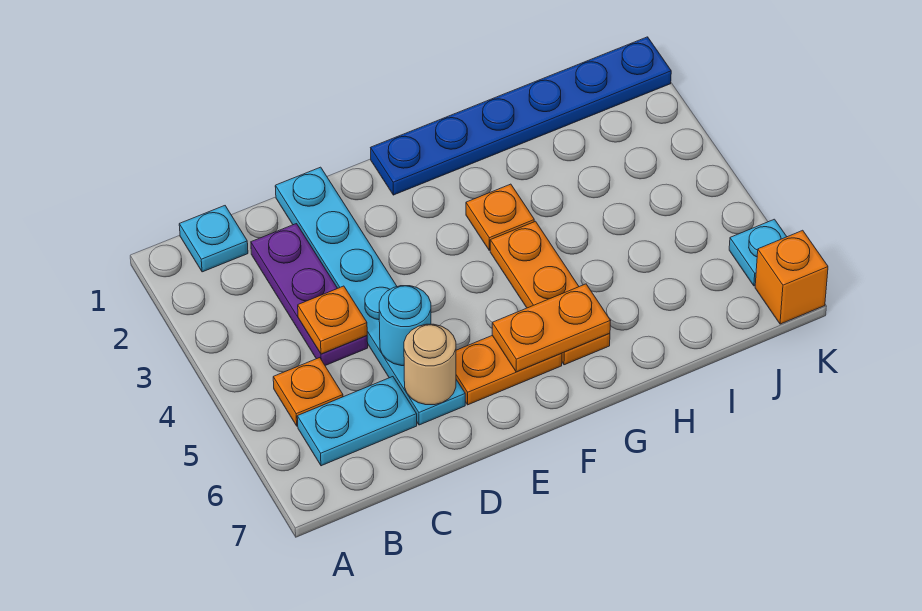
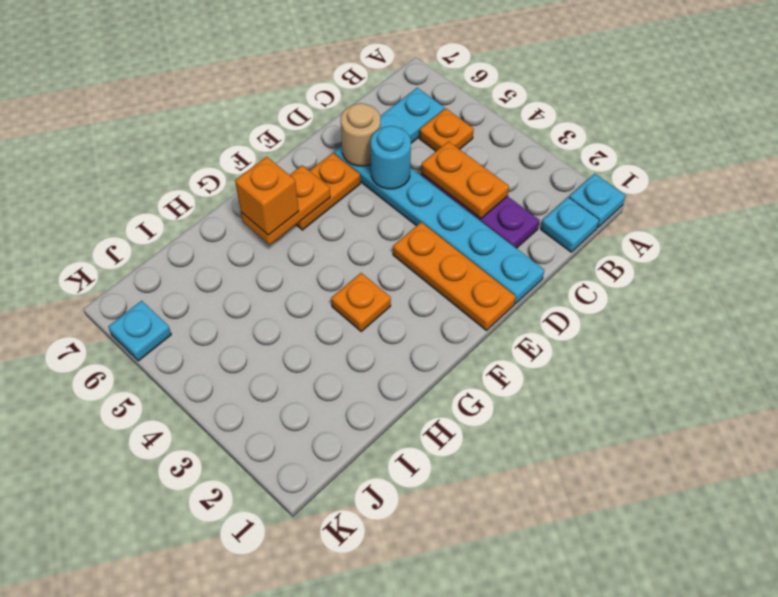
none -> cyan 1x1 plate [569,174,625,227]
orange 1x1 plate [298,286,367,354] -> orange 1x2 plate [421,141,509,219]
blue 1x6 plate [371,37,671,195] -> none
orange 1x3 plate [490,221,610,365] -> orange 1x3 plate moved to [393,222,516,331]
orange 1x1 brick [755,230,828,324] -> orange 1x1 brick moved to [235,157,299,235]

